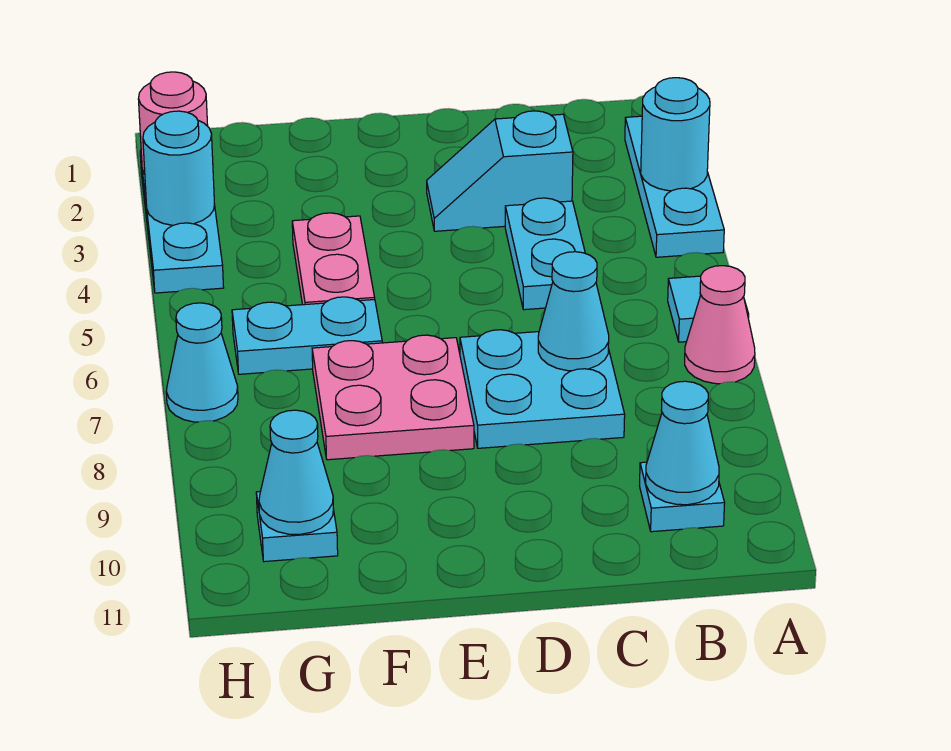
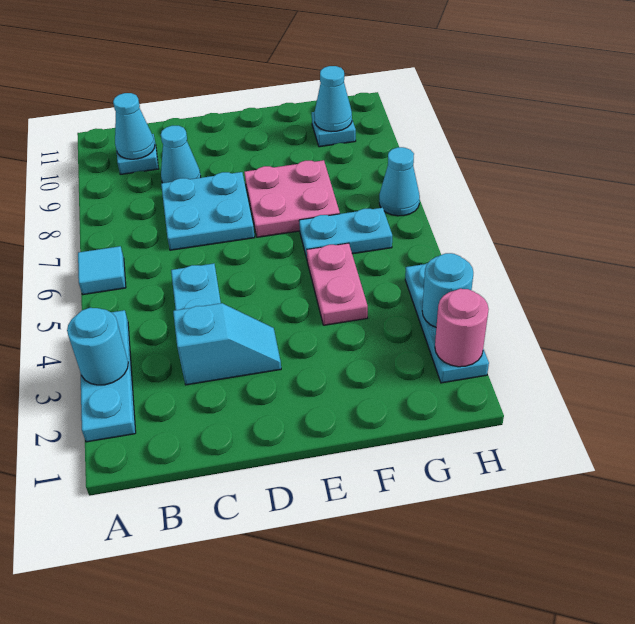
pink 1x1 cone [685,266,755,384] -> none
cyan 1x1 cone [538,252,609,371] -> cyan 1x1 cone moved to [161,126,201,183]

